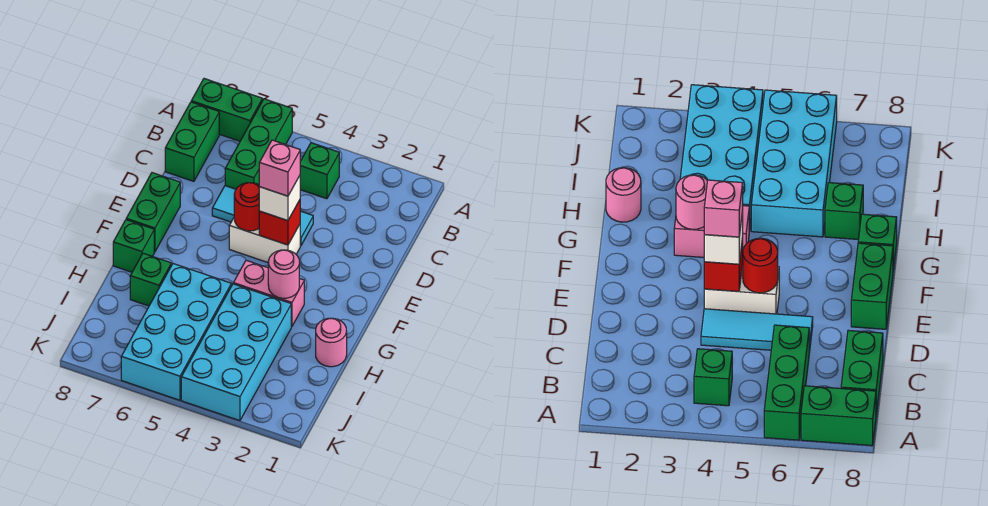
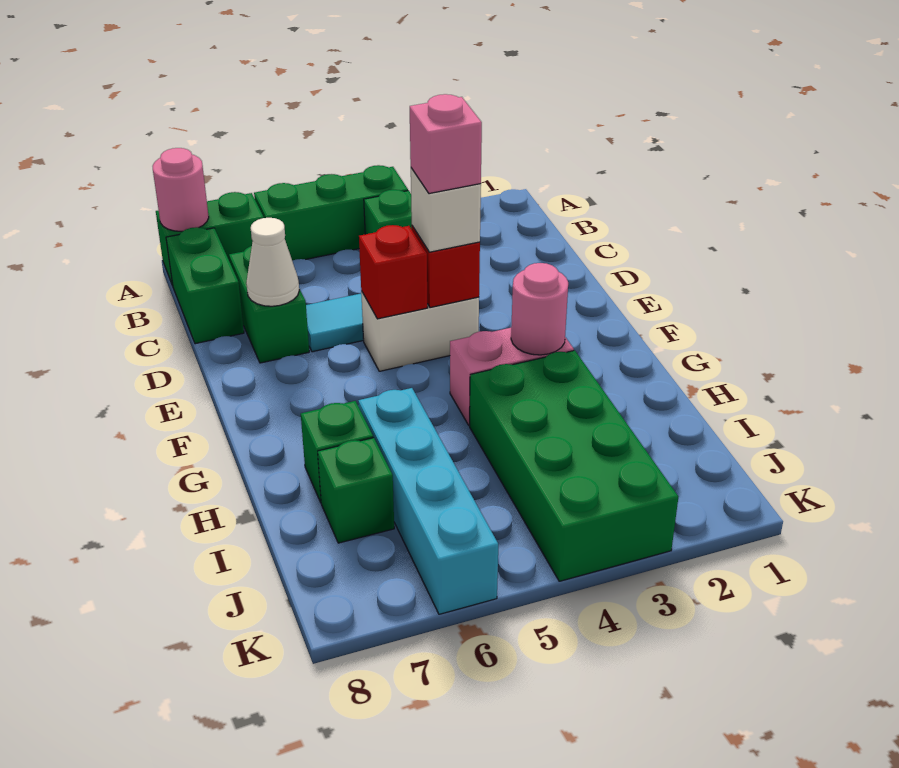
green 1x3 brick [225,99,292,189] -> green 1x3 brick turned to [254,165,408,261]
none -> white 1x1 cone [246,218,299,306]
red 1x1 round brick [234,183,259,231] -> red 1x1 brick [359,225,427,319]
green 1x2 brick [126,173,180,252] -> green 1x2 brick moved to [229,246,309,363]
green 1x1 brick [113,220,154,272] -> green 1x1 brick moved to [318,438,394,543]
pink 1x1 round brick [316,318,347,367] -> pink 1x1 round brick moved to [153,148,209,231]
cyan 2x4 brick [181,284,291,421] -> green 2x4 brick [470,350,678,581]
cyan 2x4 brick [121,264,231,400] -> cyan 1x4 brick [358,388,498,614]

